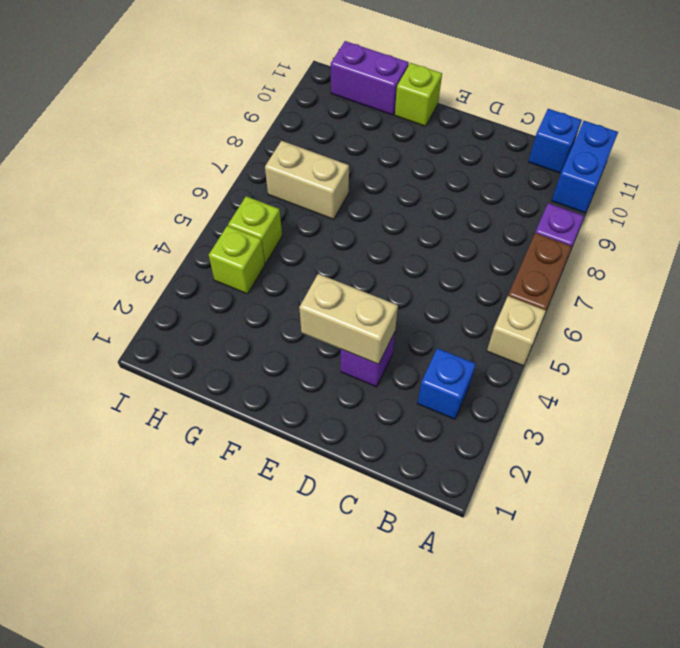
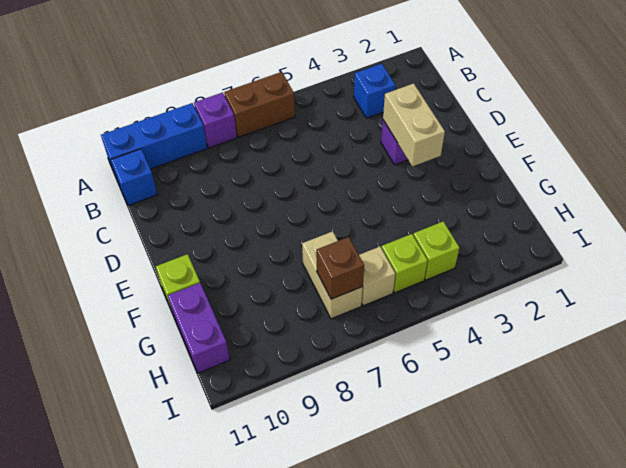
tan 1x1 brick [487,296,546,366] -> tan 1x1 brick moved to [359,247,395,306]
blue 1x2 brick [552,121,618,213] -> blue 1x3 brick [101,103,207,178]
none -> brown 1x1 brick [316,237,364,299]

